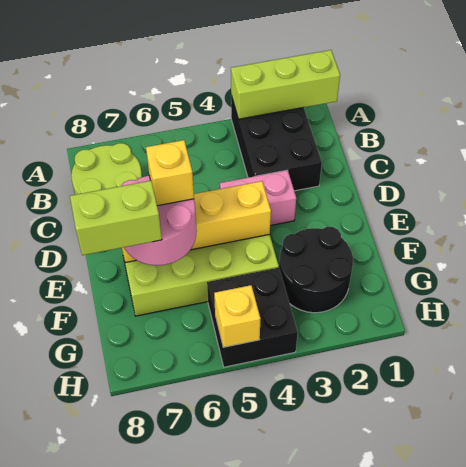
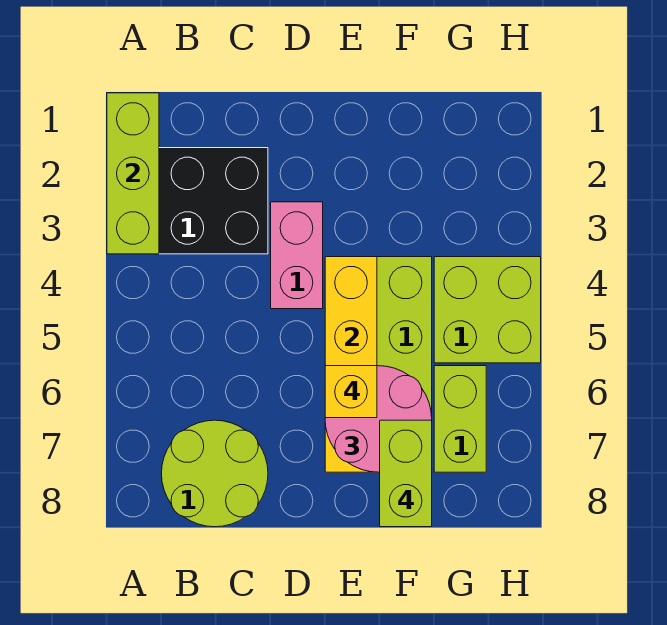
black 2x2 round brick [279,227,353,313] -> none
black 2x2 brick [207,268,298,367] -> lime 2x2 brick [434,257,541,363]
none -> lime 1x2 brick [434,366,486,472]
yellow 1x1 brick [214,285,261,347] -> none

